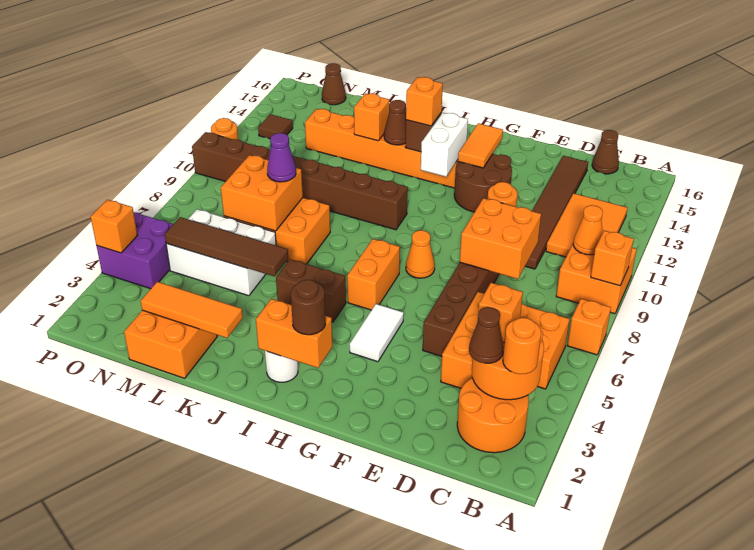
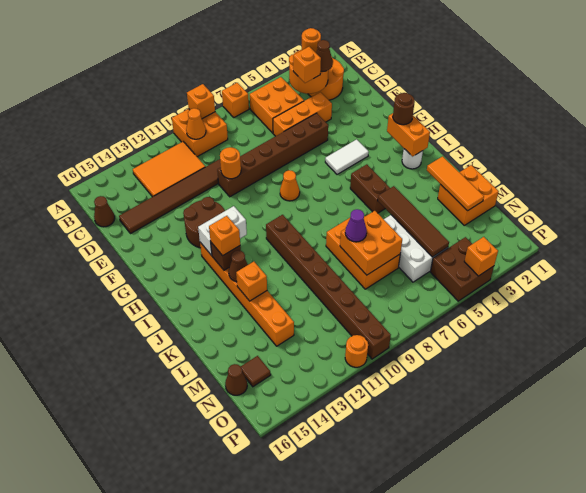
orange 2x2 brick [460,198,541,279] -> none
orange 1x2 tile [458,123,503,168] -> none
orange 1x2 brick [347,239,400,310] -> none
purple 2x2 brick [97,212,173,289] -> brown 2x2 brick [430,237,494,301]
brown 1x1 tile [258,114,293,139] -> brown 1x1 tile moved to [241,356,271,387]

